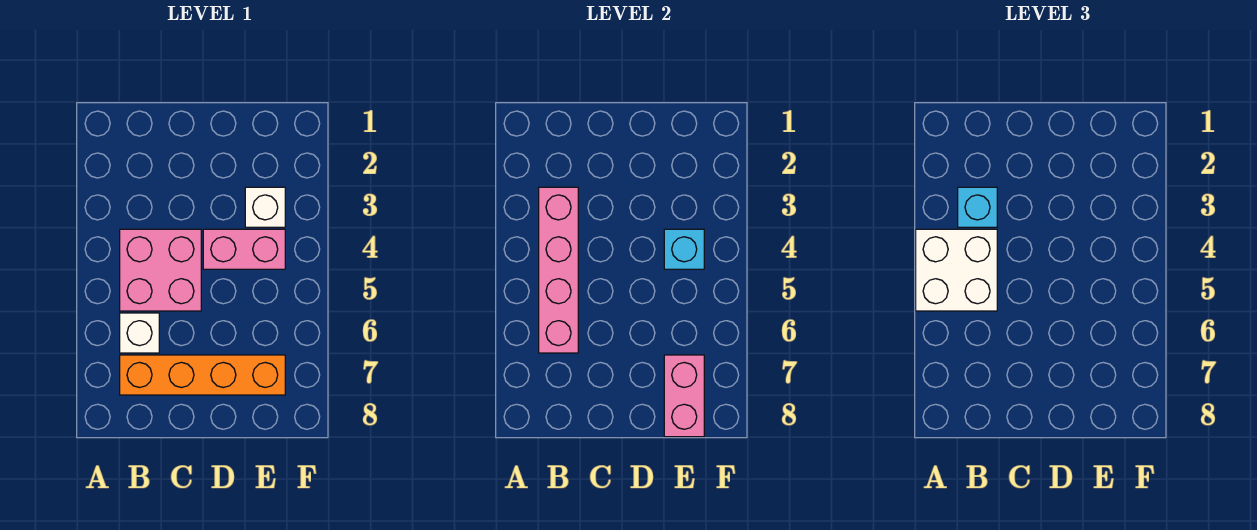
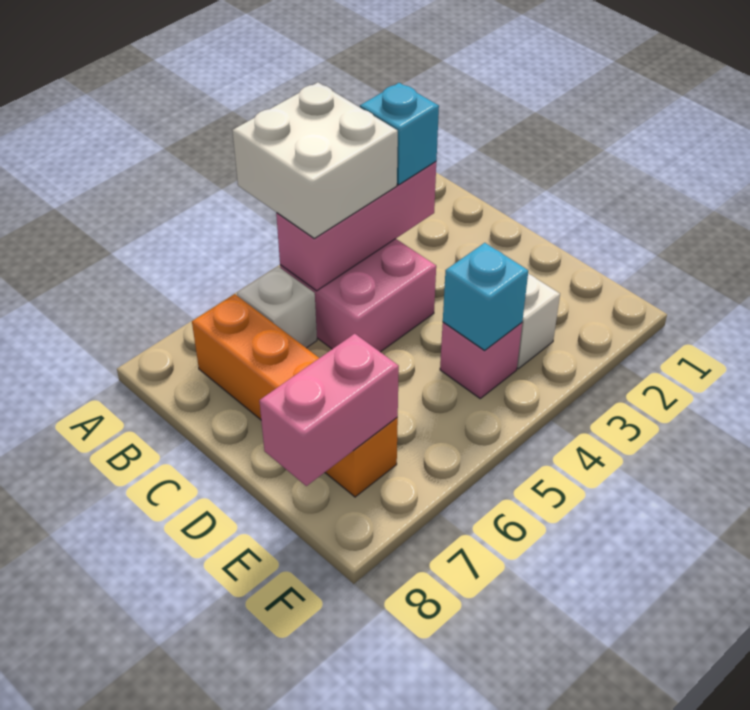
pink 1x4 brick [539,187,578,353] -> pink 1x3 brick [276,162,436,291]
pink 1x2 brick [203,229,285,269] -> pink 1x1 brick [440,322,522,398]

